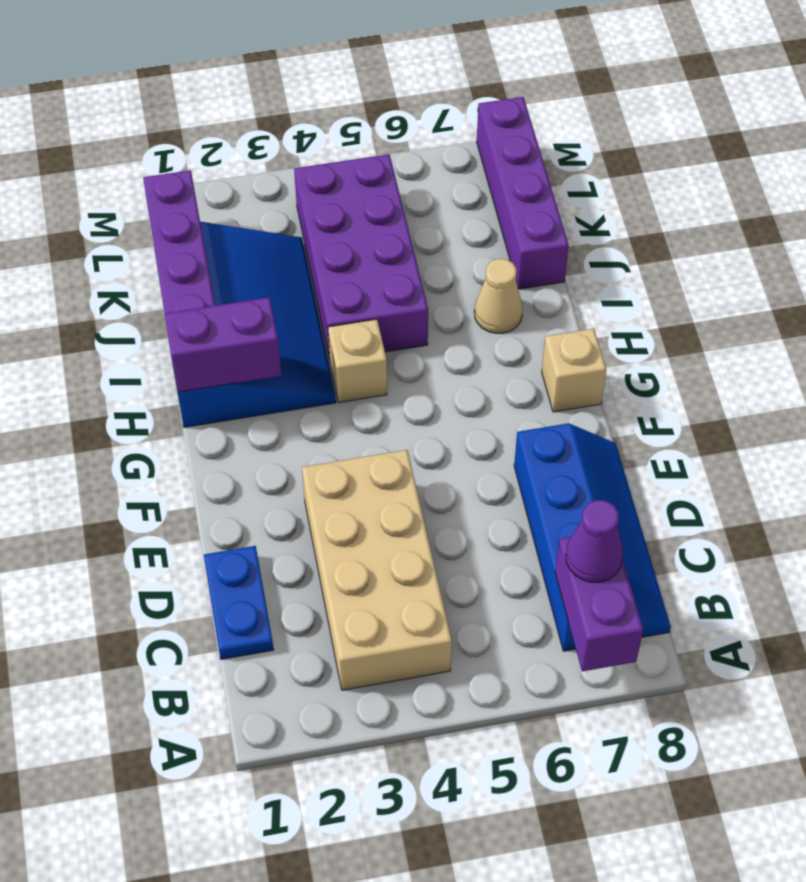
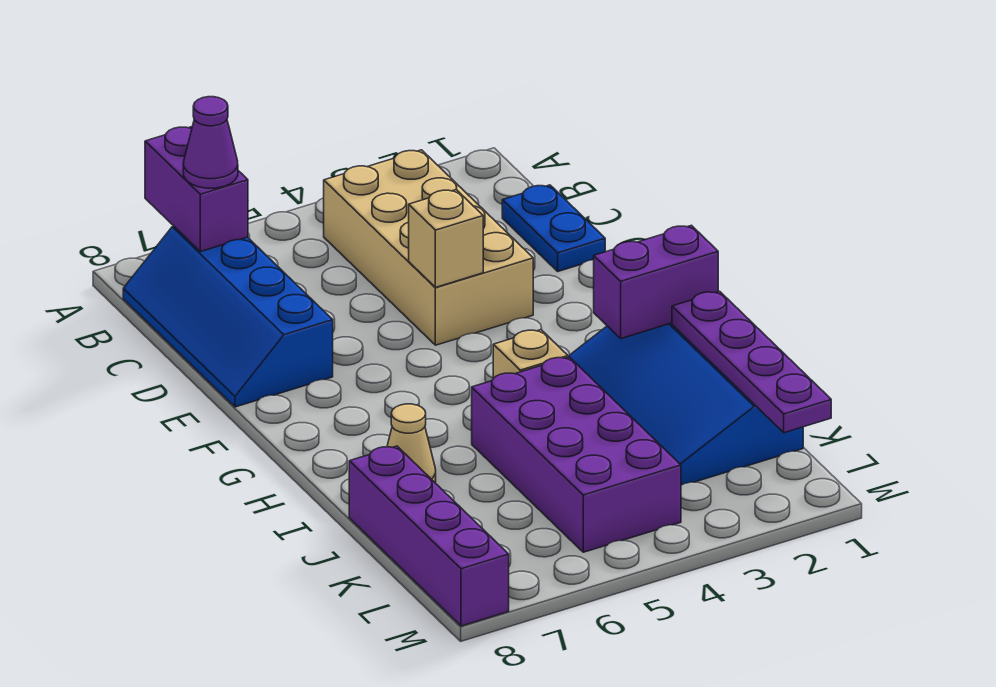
tan 1x1 brick [542,329,606,412] -> tan 1x1 brick moved to [409,190,483,287]

